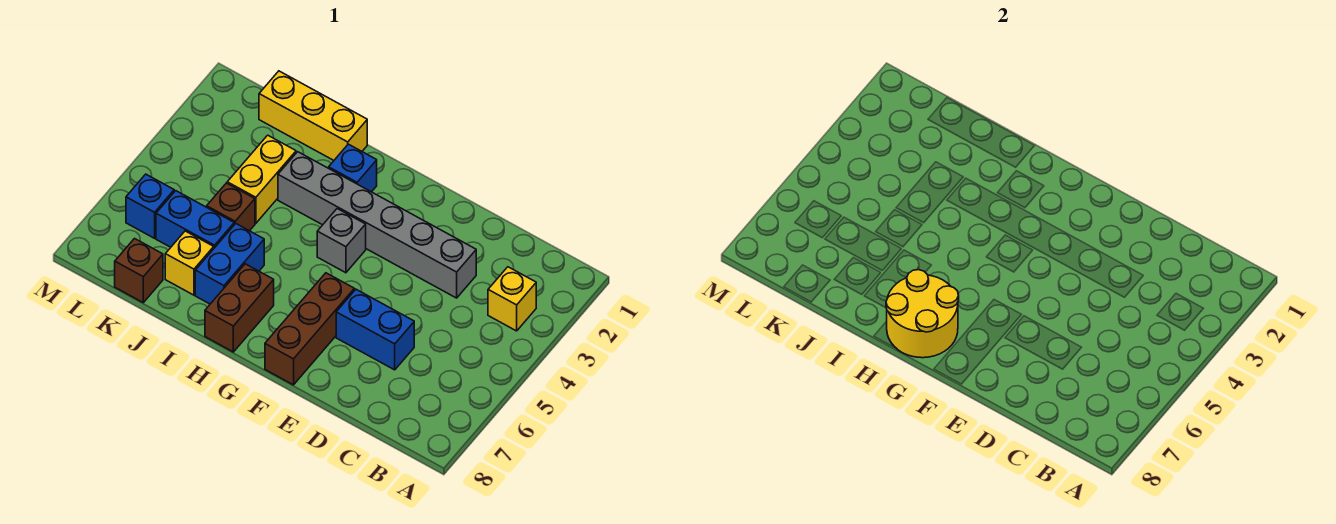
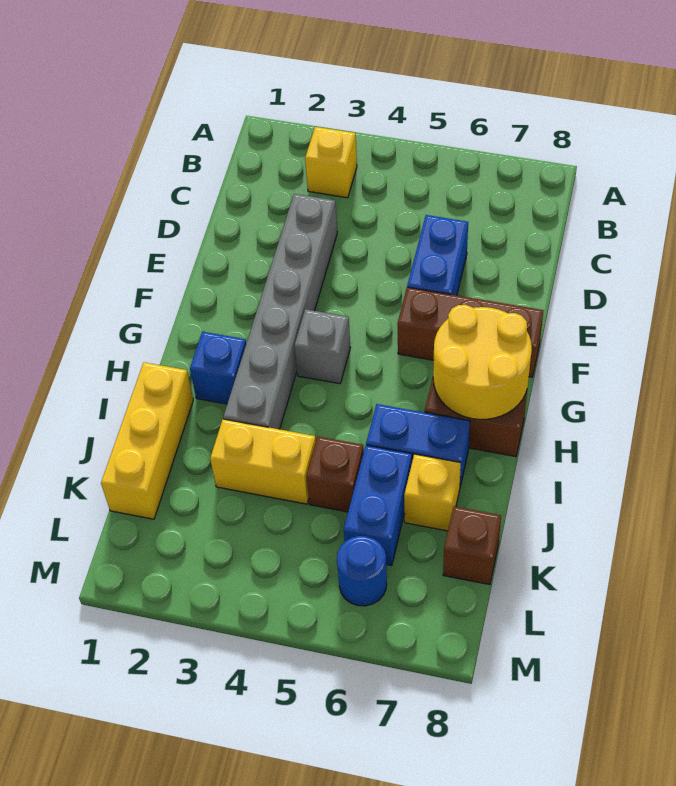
blue 1x1 brick [126,174,174,238] -> blue 1x1 round brick [337,536,387,606]

